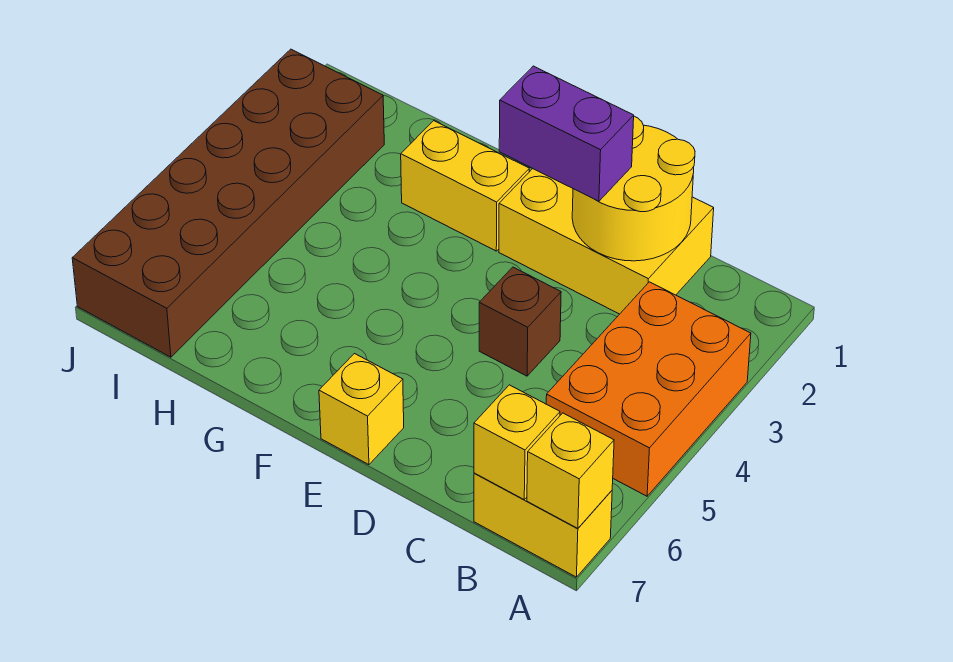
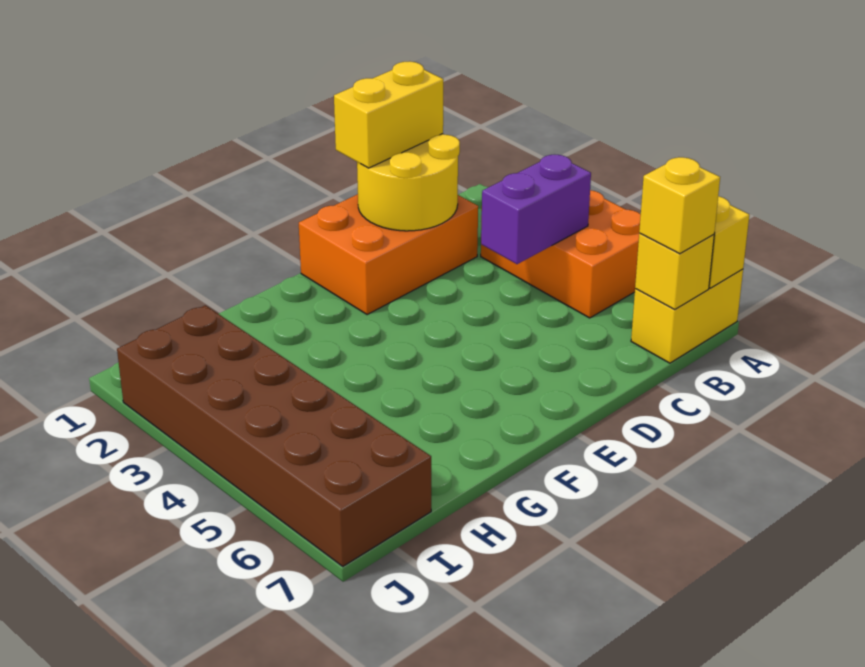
yellow 2x3 brick [499,169,714,314] -> orange 2x3 brick [299,194,478,315]
purple 1x2 brick [499,66,634,201] -> purple 1x2 brick moved to [481,155,591,264]
brown 1x1 brick [479,267,561,376] -> none
yellow 1x1 brick [319,354,404,465] -> yellow 1x1 brick moved to [639,157,720,254]
yellow 1x2 brick [401,121,529,251] -> yellow 1x2 brick moved to [334,61,443,168]

